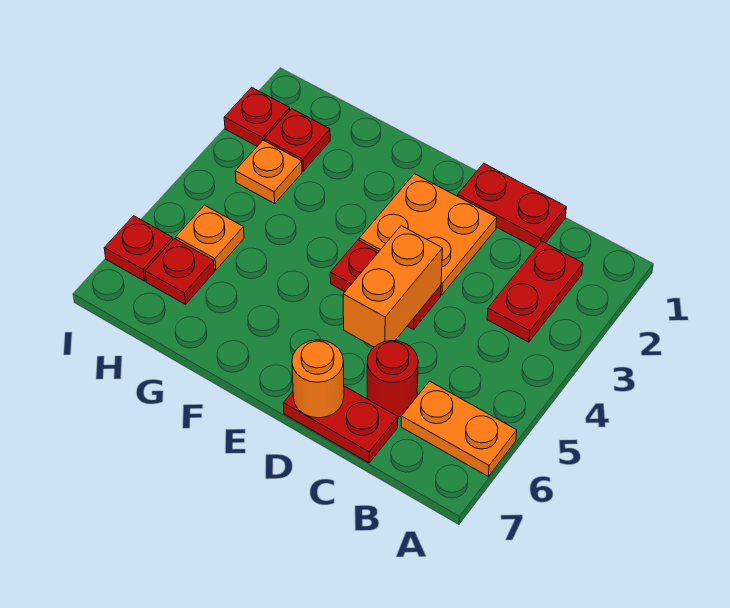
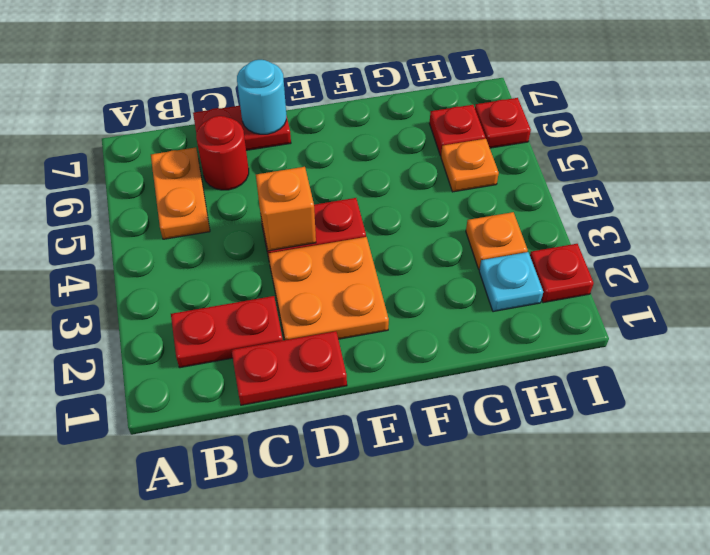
orange 1x2 plate [401,381,517,476] -> orange 1x2 plate turned to [151,147,210,239]
red 1x2 plate [487,241,583,342] -> red 1x2 plate turned to [171,296,283,368]
orange 1x2 brick [343,226,443,347] -> orange 1x1 brick [256,167,316,251]
orange 1x1 round brick [292,340,344,418] -> cyan 1x1 round brick [237,60,286,134]
red 1x1 plate [264,109,330,171] -> cyan 1x1 plate [479,252,543,312]

